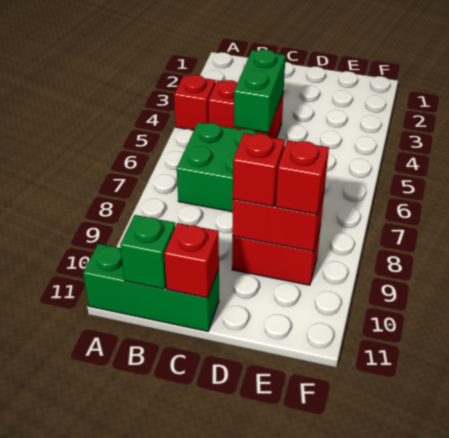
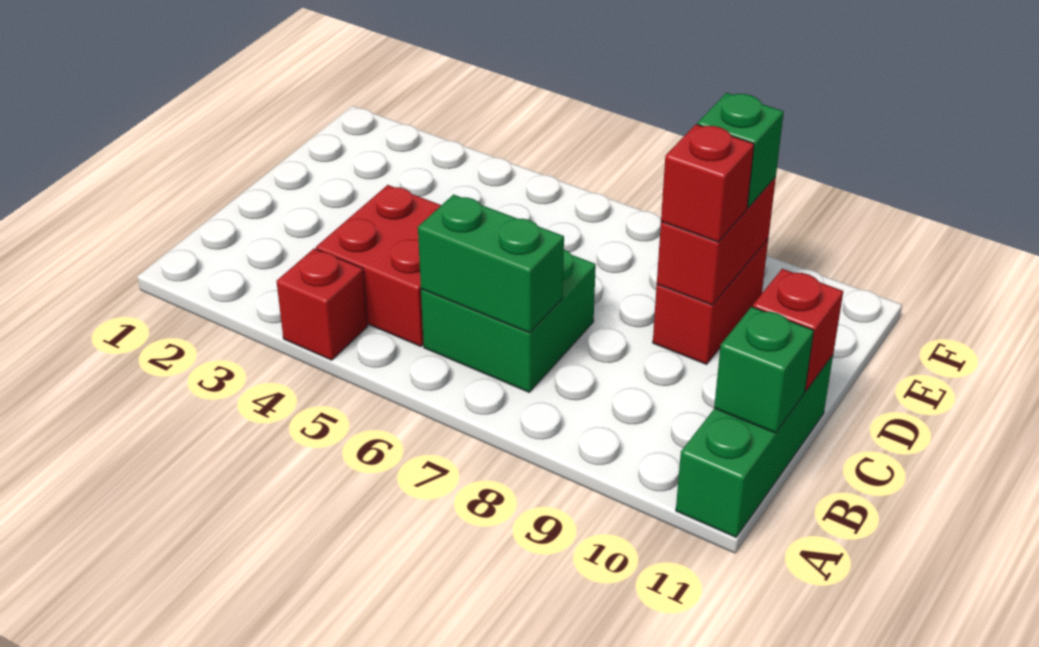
red 1x2 brick [208,80,284,138] -> red 2x2 brick [316,185,441,346]
green 1x2 brick [234,50,286,132] -> green 1x2 brick moved to [418,195,564,333]
red 1x1 brick [276,140,329,214] -> green 1x1 brick [697,93,784,208]

